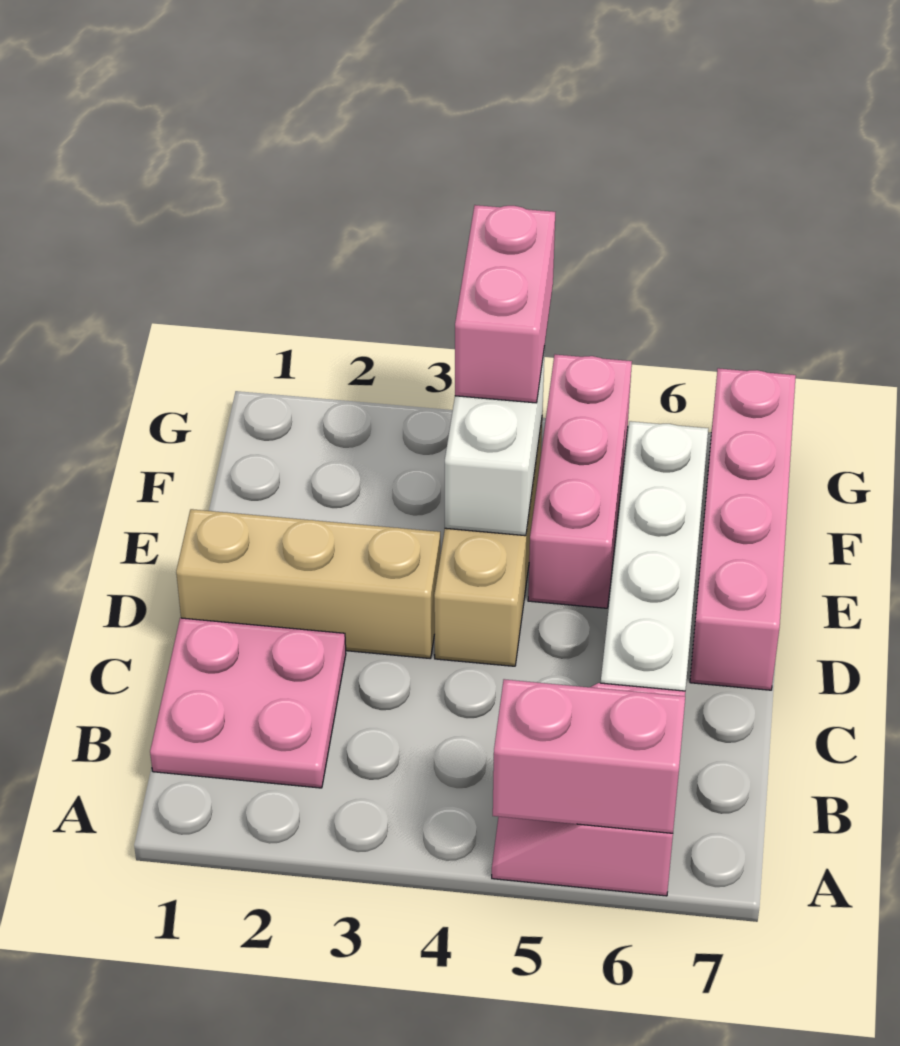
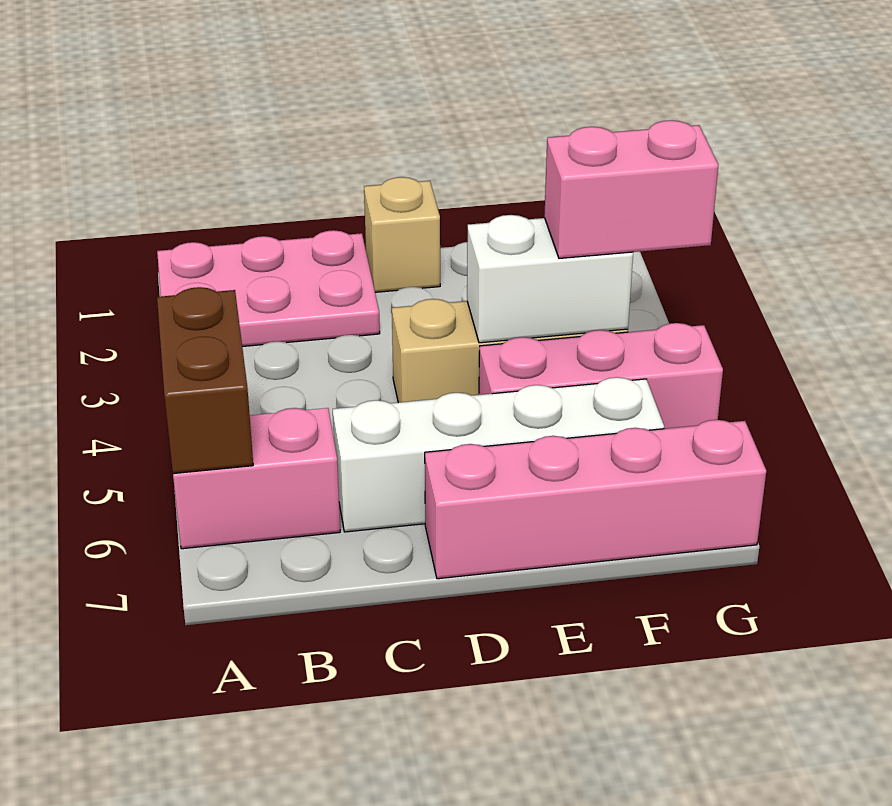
pink 1x2 brick [493,679,685,833] -> brown 1x2 brick [157,287,253,474]
pink 2x2 plate [150,618,346,788] -> pink 2x3 plate [157,230,380,347]
tan 1x3 brick [176,509,440,658] -> tan 1x1 brick [364,177,440,292]

